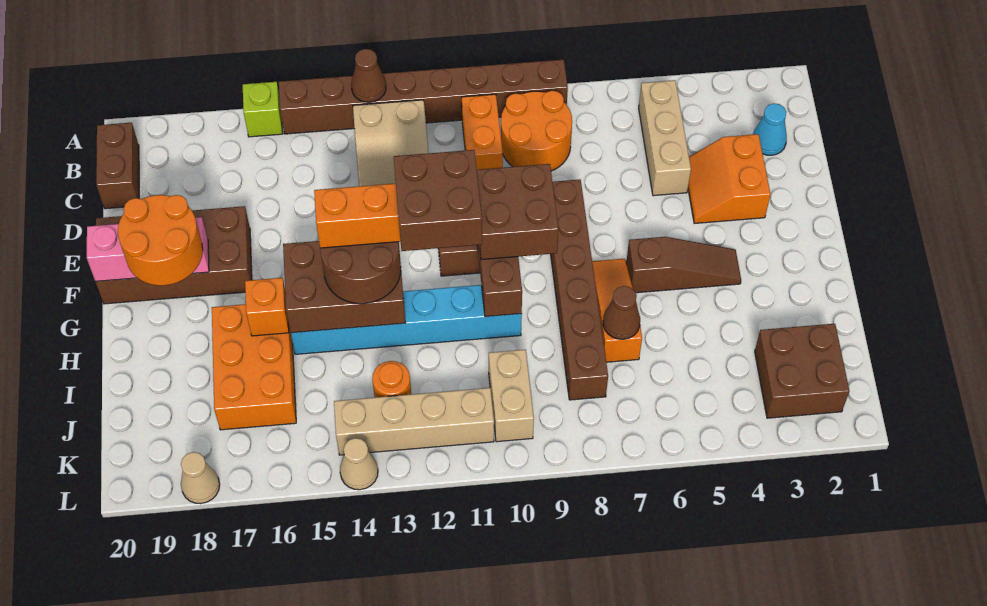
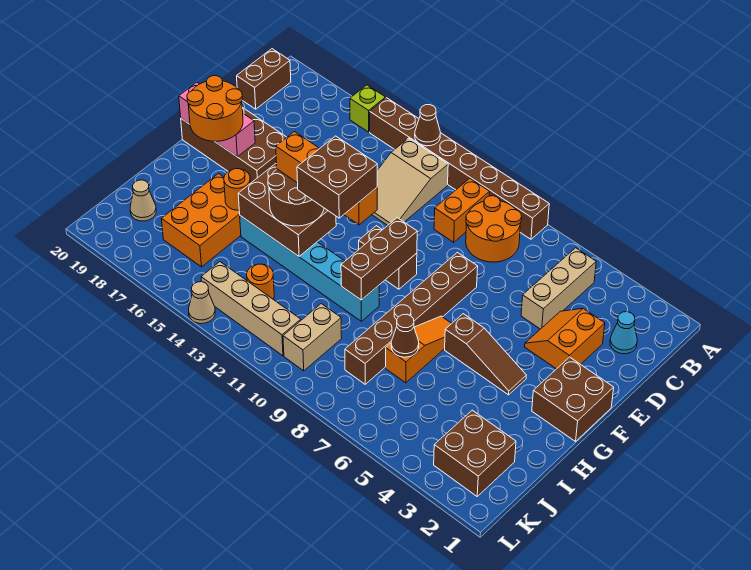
brown 2x2 brick [477,164,559,260] -> brown 2x2 brick moved to [532,357,614,441]
orange 1x1 brick [245,278,289,336] -> orange 1x1 round brick [224,169,250,210]
tan 1x1 cone [181,452,220,504] -> tan 1x1 cone moved to [130,180,156,221]

